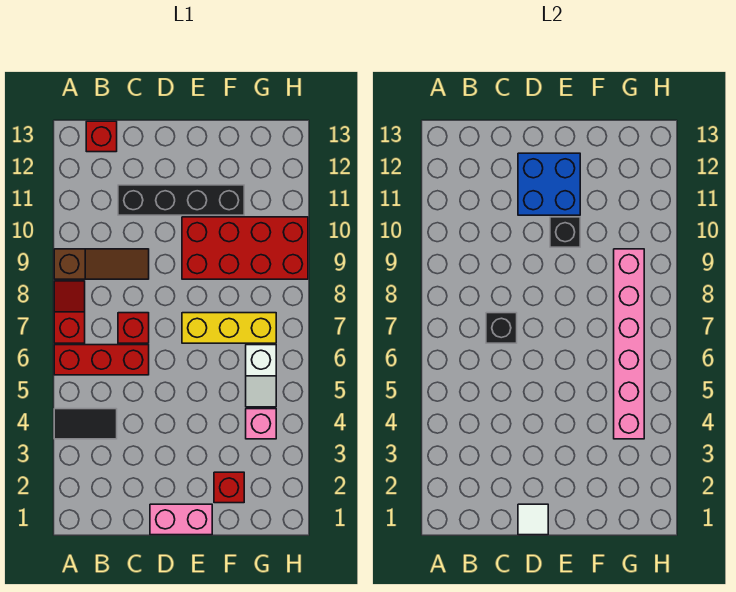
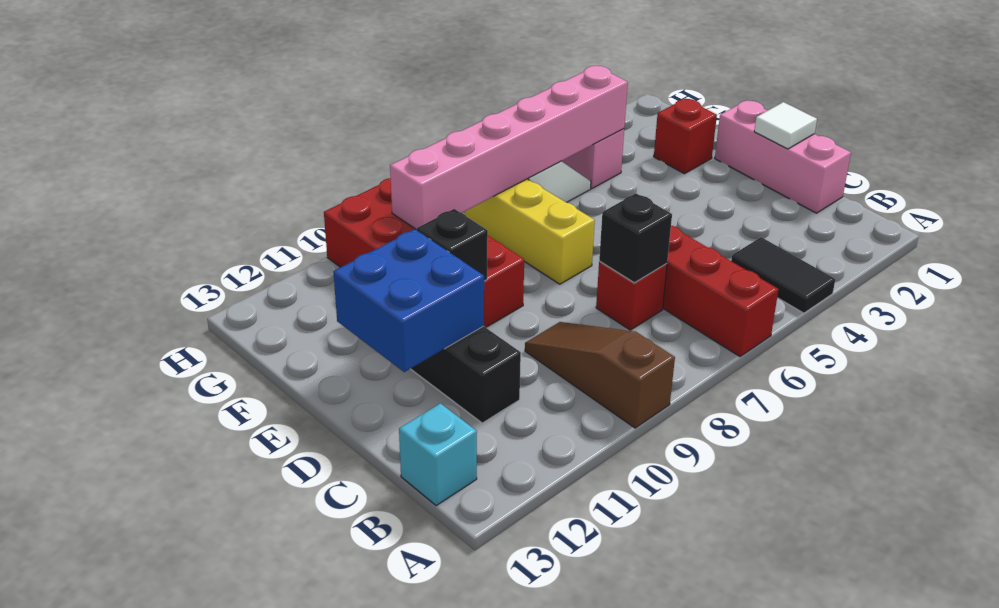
red 1x2 slope [54,281,85,343] -> none
red 1x1 brick [86,121,117,152] -> cyan 1x1 brick [399,403,477,505]
pink 1x2 brick [150,504,212,535] -> pink 1x3 brick [715,100,851,213]

